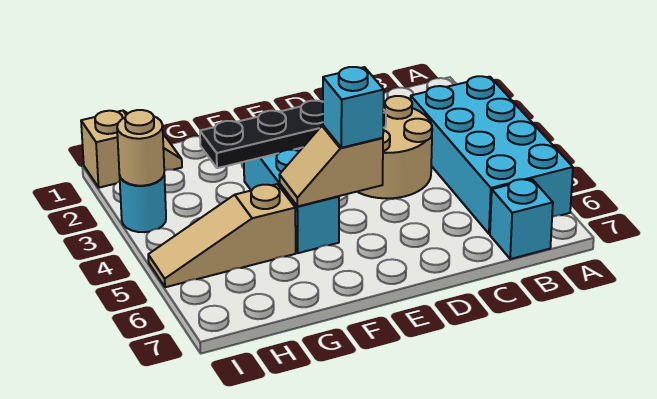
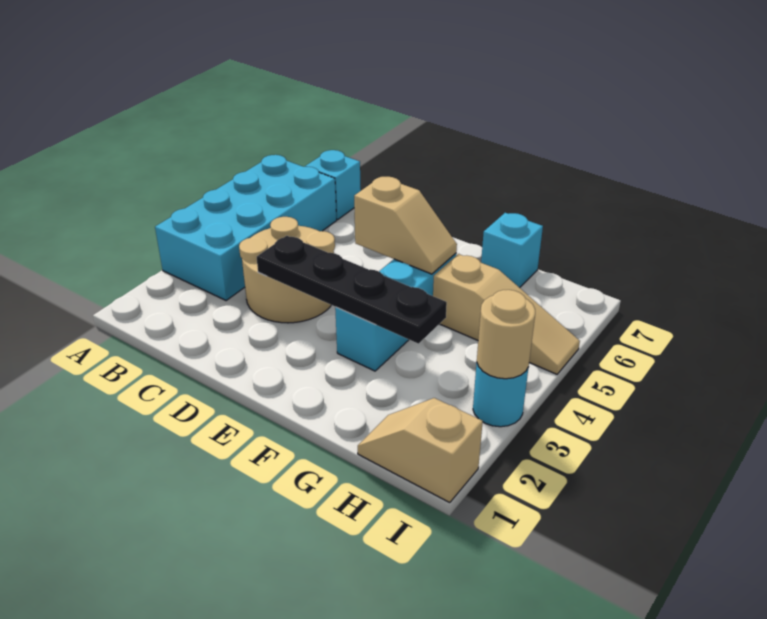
cyan 1x1 brick [323,67,384,148] -> cyan 1x1 brick moved to [481,213,543,288]

